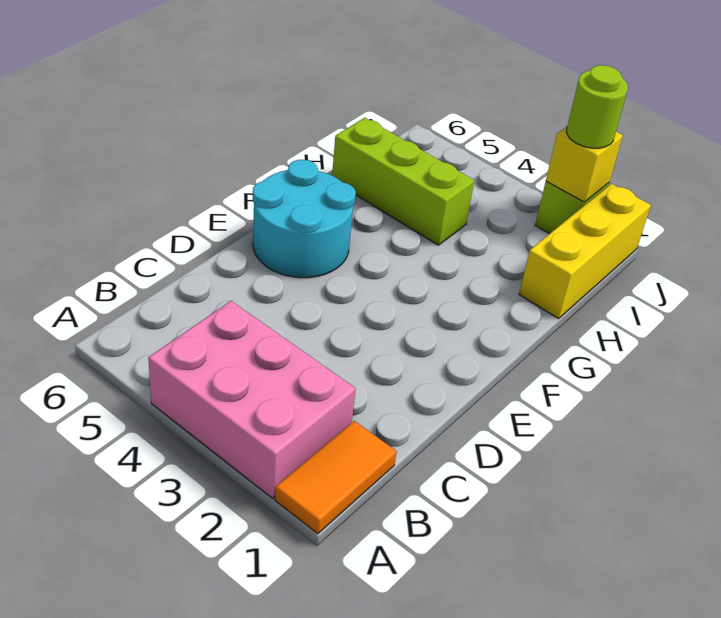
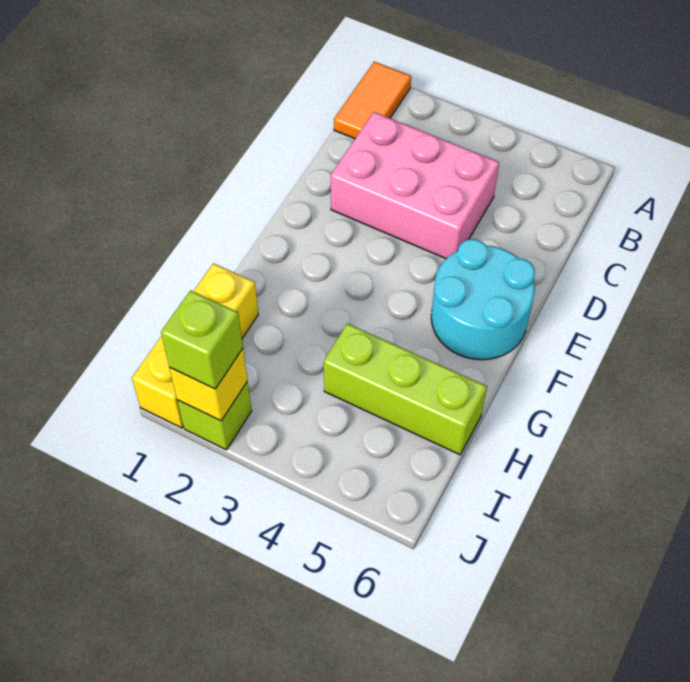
pink 2x3 brick [148,301,356,499] -> pink 2x3 brick moved to [331,112,499,259]
lime 1x1 round brick [566,65,628,148] -> lime 1x1 brick [161,290,243,389]

